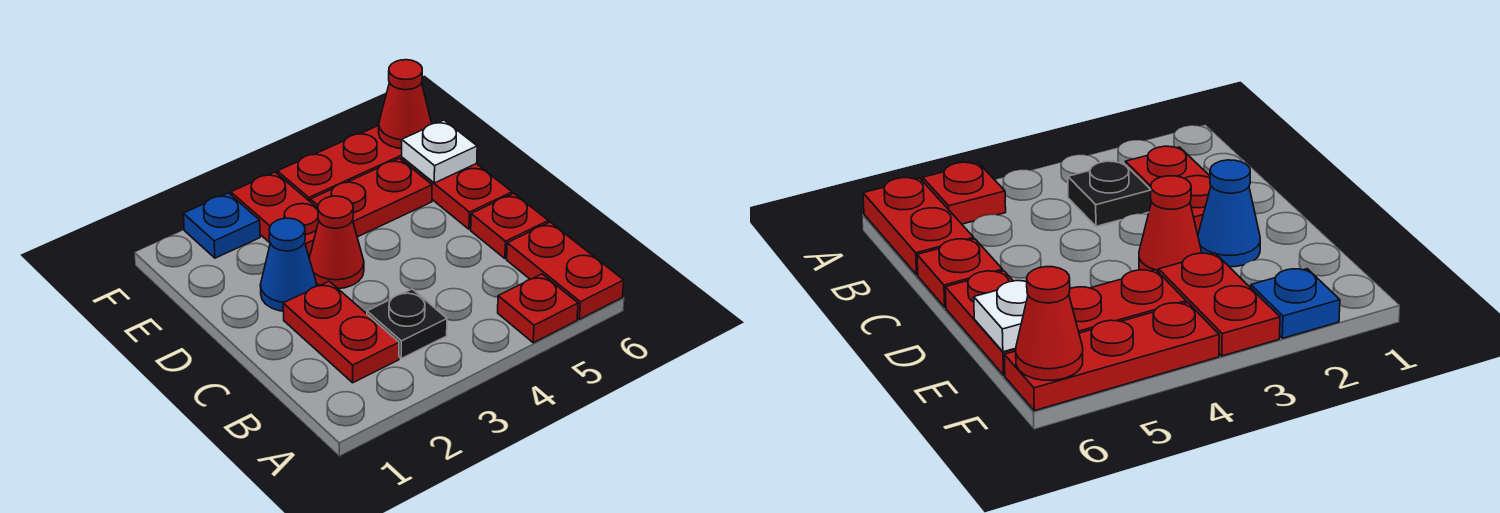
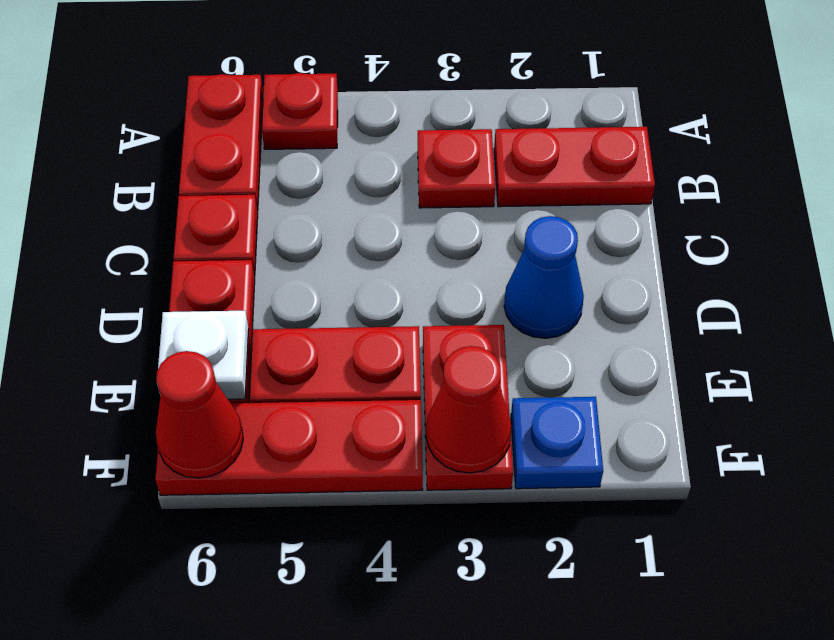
red 1x2 plate [283,281,399,383] -> red 1x2 plate turned to [494,127,655,207]
black 1x1 plate [367,289,447,358] -> red 1x1 plate [418,129,495,208]
red 1x1 cone [309,196,364,289] -> red 1x1 cone moved to [426,346,512,473]

